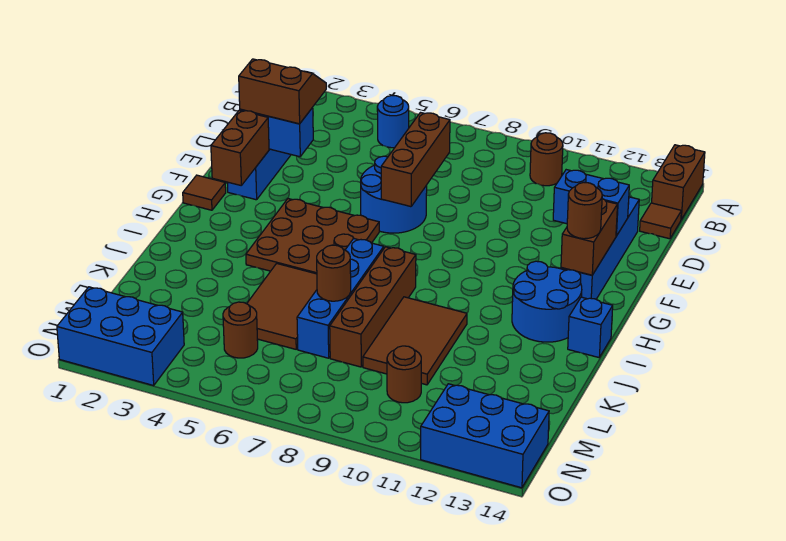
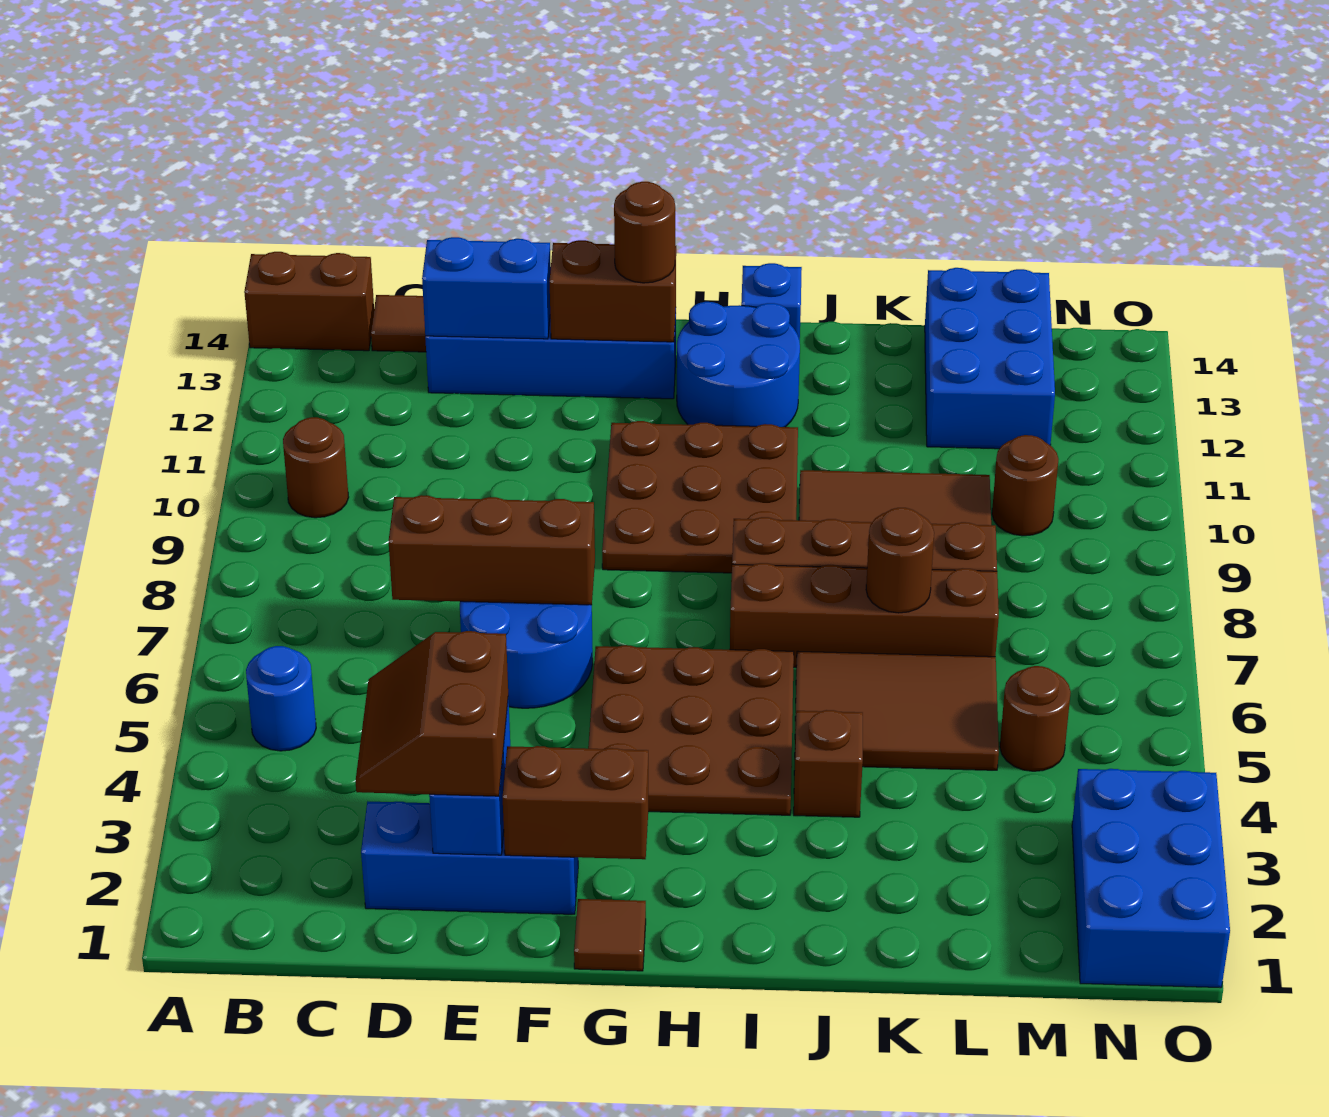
blue 1x2 brick [553,170,629,236] -> blue 1x2 brick turned to [422,237,551,339]
none -> brown 3x3 plate [602,421,798,573]
blue 1x4 brick [297,238,384,358] -> brown 1x4 brick [730,563,999,667]
none -> brown 1x1 brick [794,710,863,817]
blue 2x3 brick [421,384,549,488] -> blue 2x3 brick moved to [925,268,1055,449]

